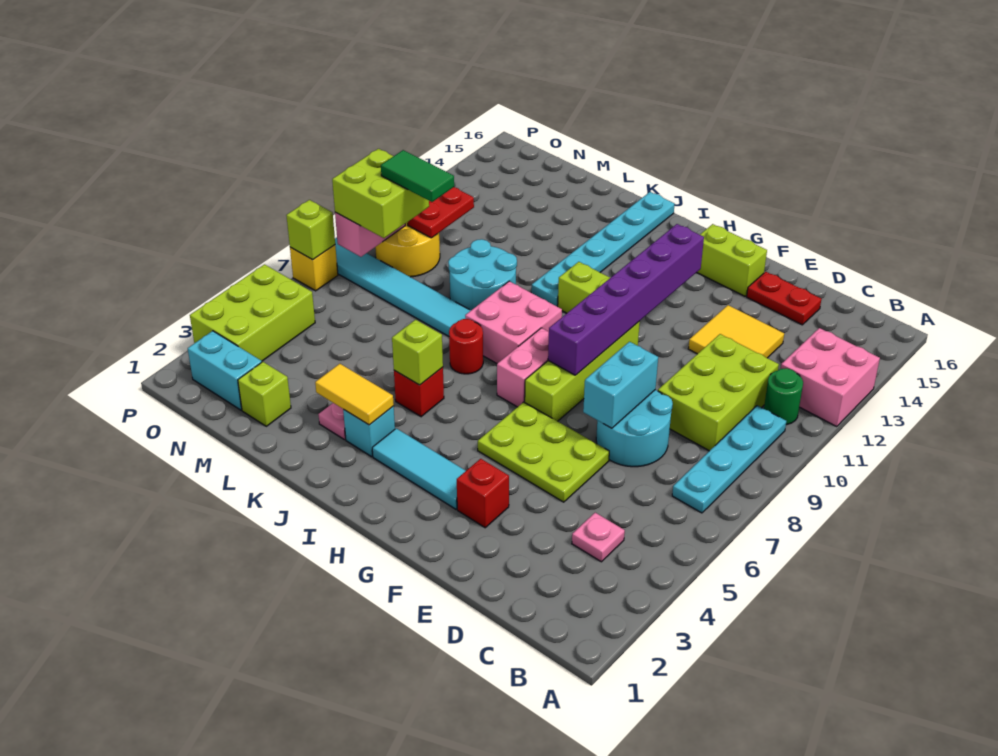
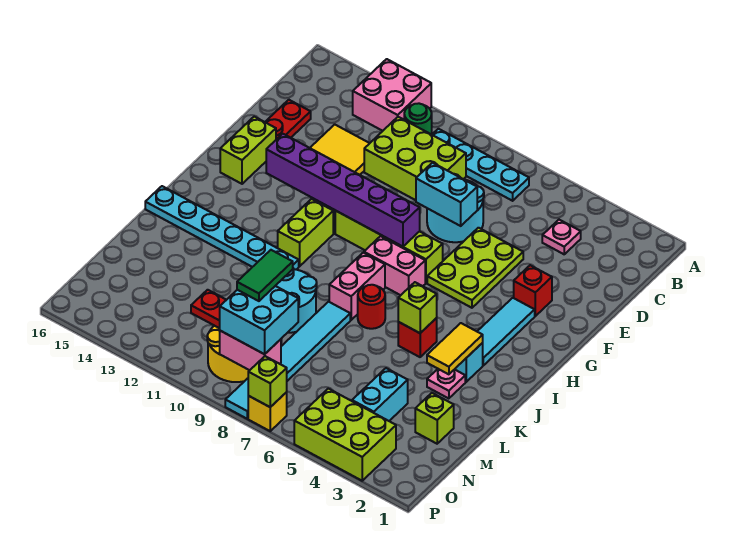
pink 2x2 brick [465,281,562,363] -> pink 1x2 brick [329,253,385,320]
cyan 1x2 brick [188,331,262,410] -> cyan 1x2 brick moved to [352,368,408,421]
lime 2x2 brick [332,149,429,238] -> cyan 2x2 brick [220,286,298,354]

